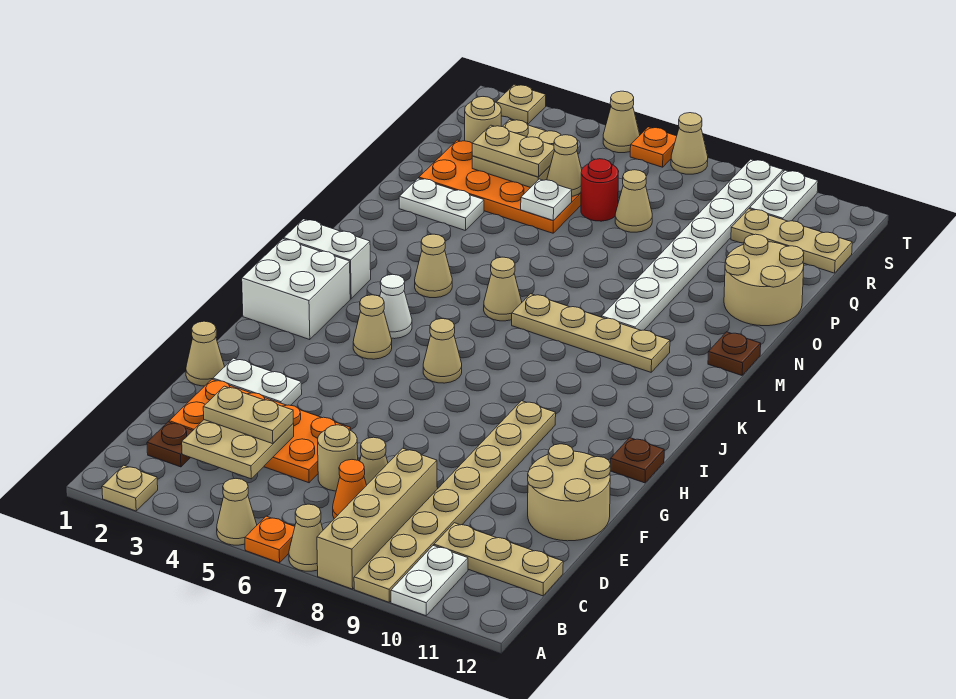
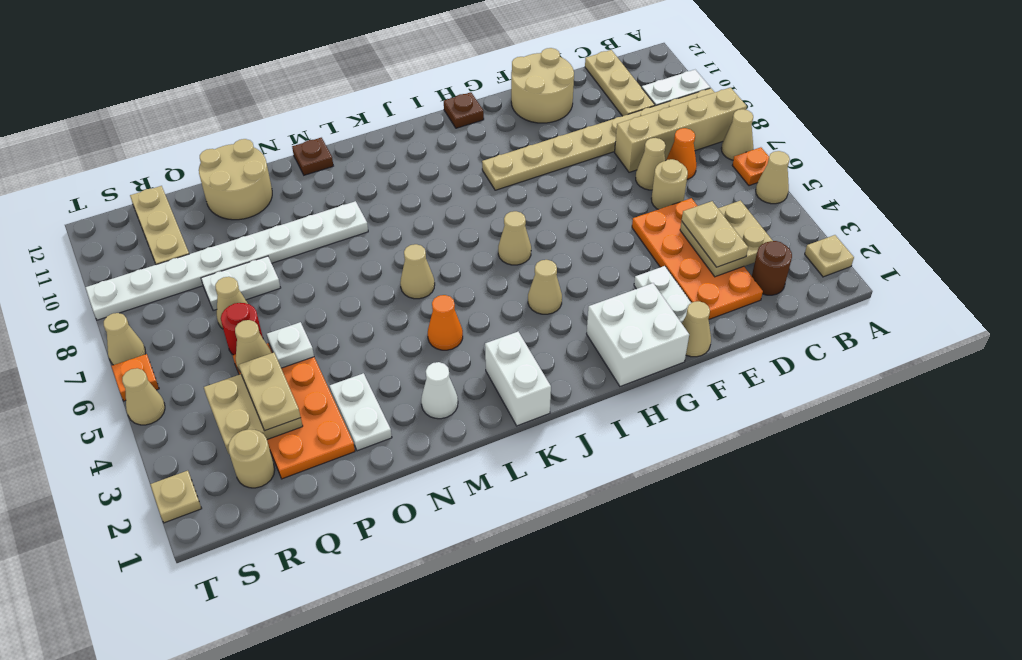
brown 1x1 plate [147,422,193,467] -> brown 1x1 round brick [752,241,792,295]
white 2x2 brick [242,239,350,340] -> white 2x2 brick moved to [587,283,689,386]
white 1x1 cone [380,274,412,339] -> white 1x1 cone moved to [421,362,458,419]
tan 1x1 cone [415,234,452,298] -> orange 1x1 cone [428,295,463,350]
tan 1x4 plate [512,294,670,372] -> none
white 1x2 plate [750,170,818,221] -> white 1x2 plate moved to [201,256,281,311]

